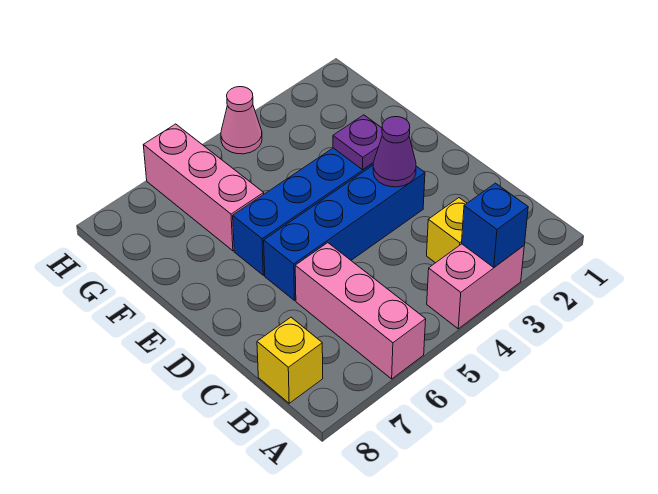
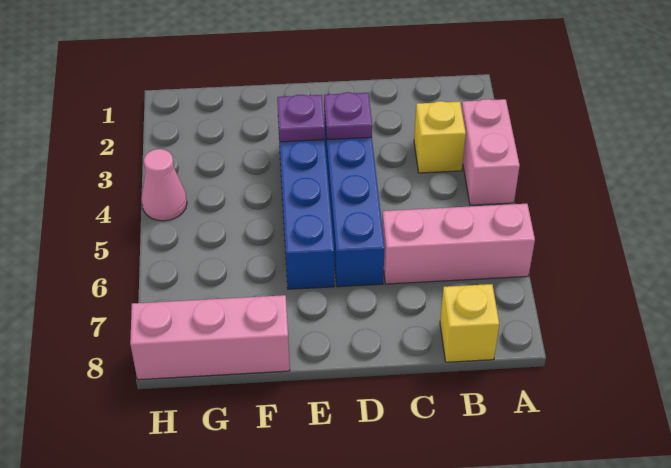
blue 1x1 brick [462,183,528,267] -> none
purple 1x1 cone [373,117,416,187] -> purple 1x1 plate [324,92,372,140]
pink 1x3 brick [143,124,264,251] -> pink 1x3 brick moved to [130,295,290,380]

